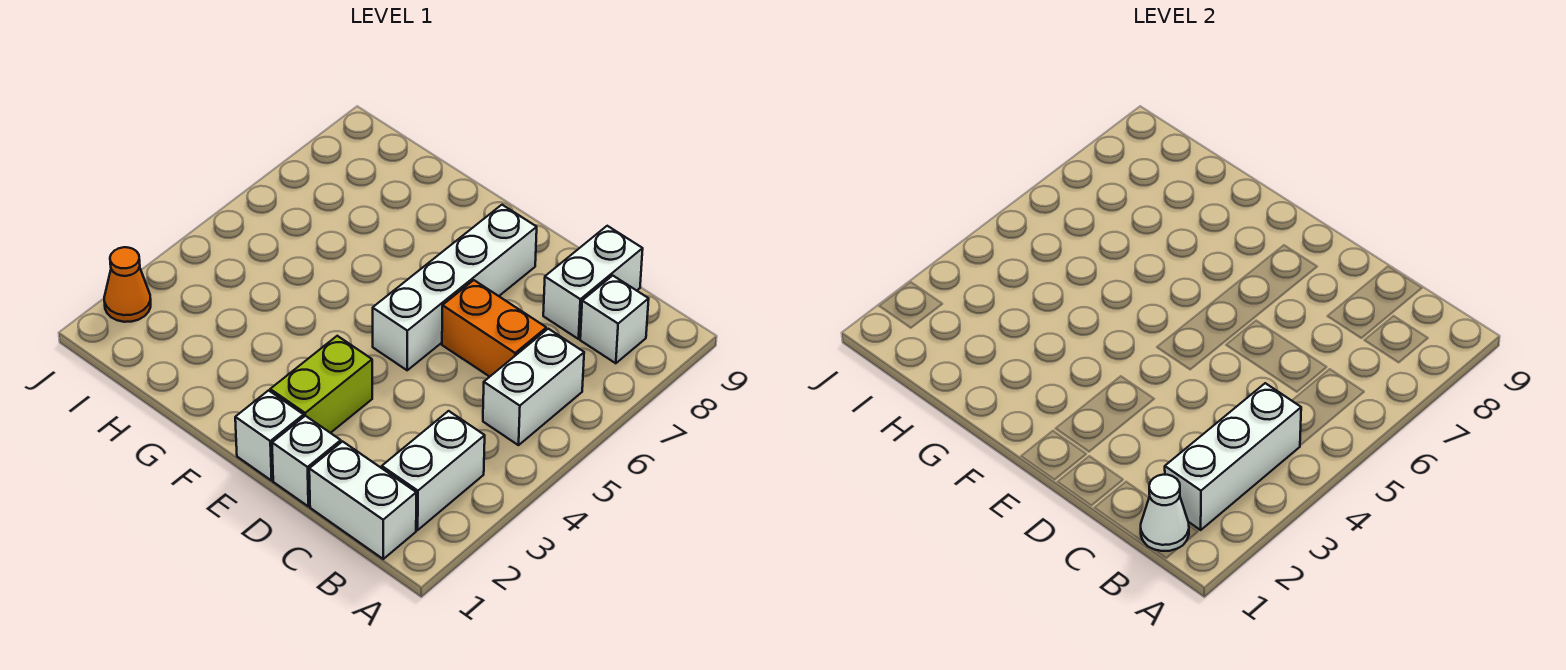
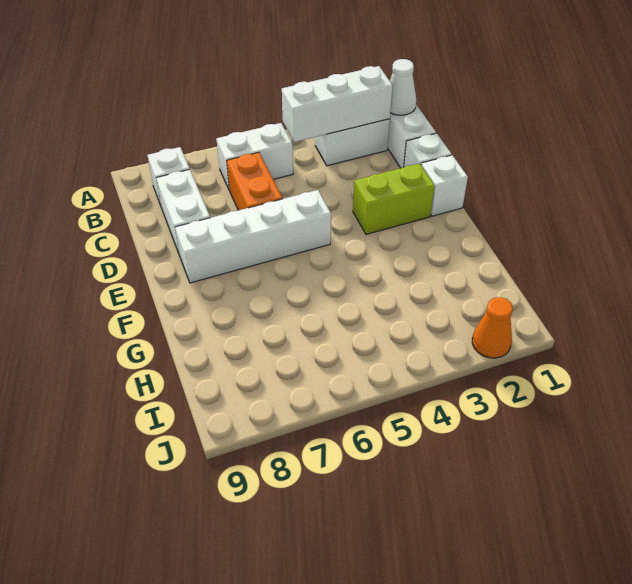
white 1x2 brick [543,226,643,339] -> white 1x2 brick turned to [156,169,210,255]

